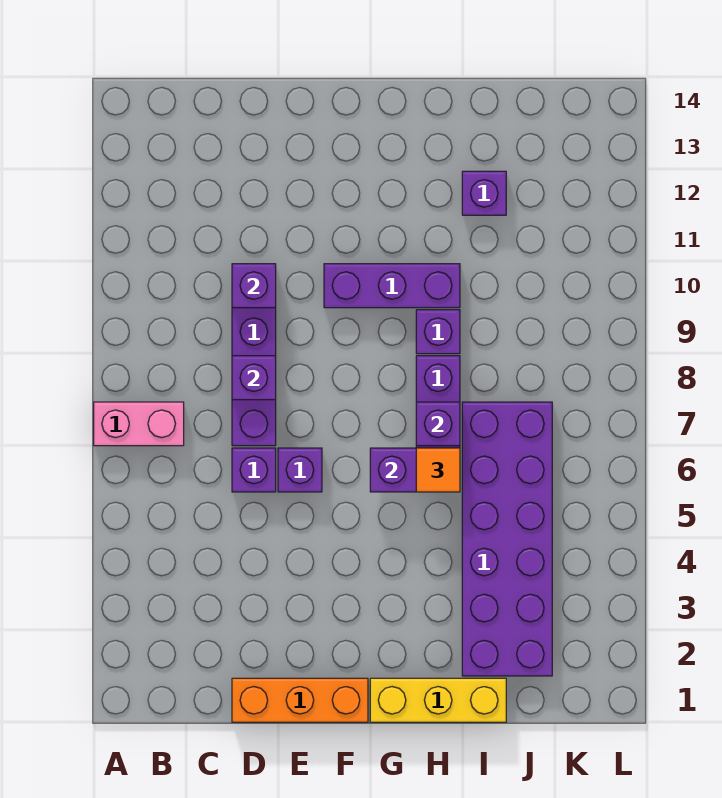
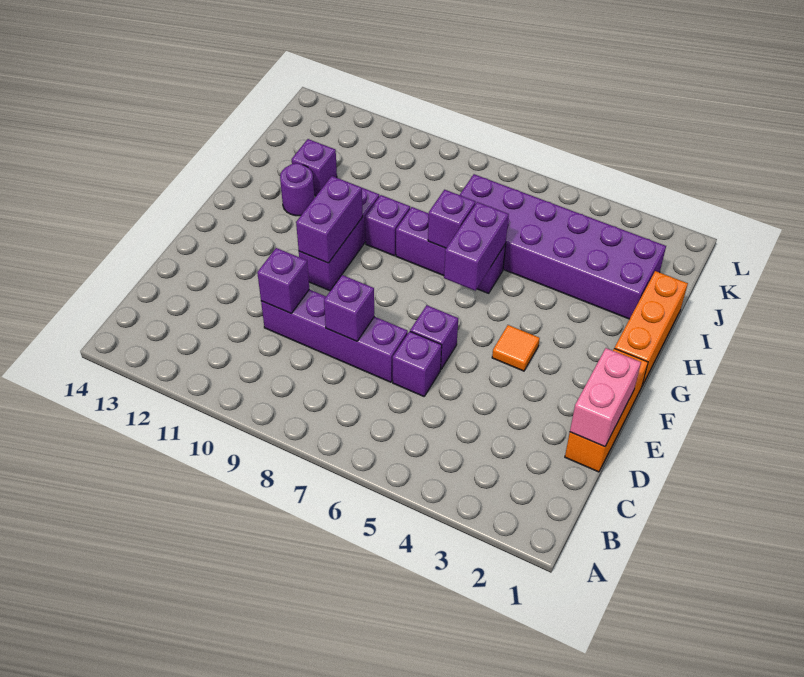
pink 1x2 brick [94,402,184,446] -> pink 1x2 brick moved to [570,348,641,447]
none -> purple 1x2 brick [296,176,363,263]
yellow 1x3 brick [370,678,506,722] -> orange 1x3 brick [615,271,688,385]
orange 1x1 tile [416,448,460,492] -> orange 1x1 tile moved to [492,325,540,371]
none -> purple 1x1 round brick [280,163,314,216]

